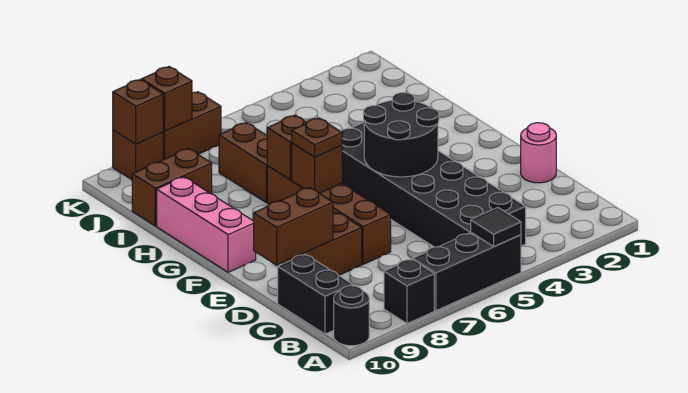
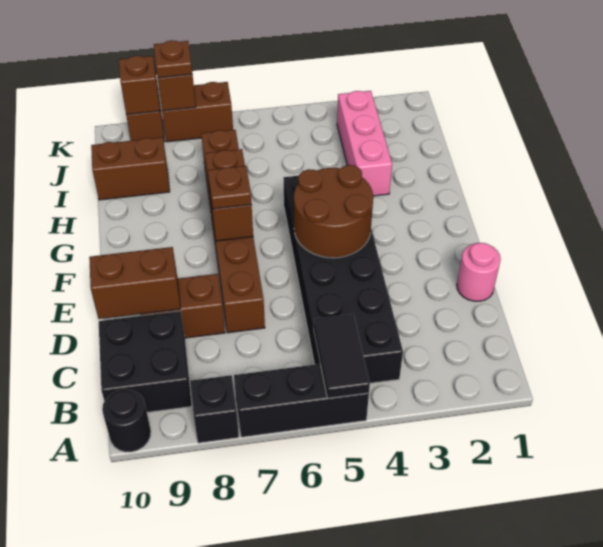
black 1x1 tile [471,208,521,246] -> black 1x2 tile [313,314,370,399]
black 1x2 brick [278,254,353,334] -> black 2x2 brick [99,311,192,412]
black 2x2 round brick [363,93,439,177] -> brown 2x2 round brick [294,165,373,258]
pink 1x3 brick [157,177,256,272] -> pink 1x3 brick moved to [337,91,392,196]
none -> brown 1x1 plate [154,40,192,78]

